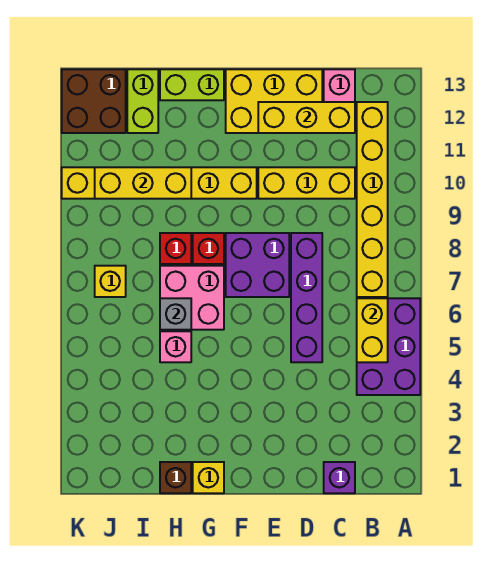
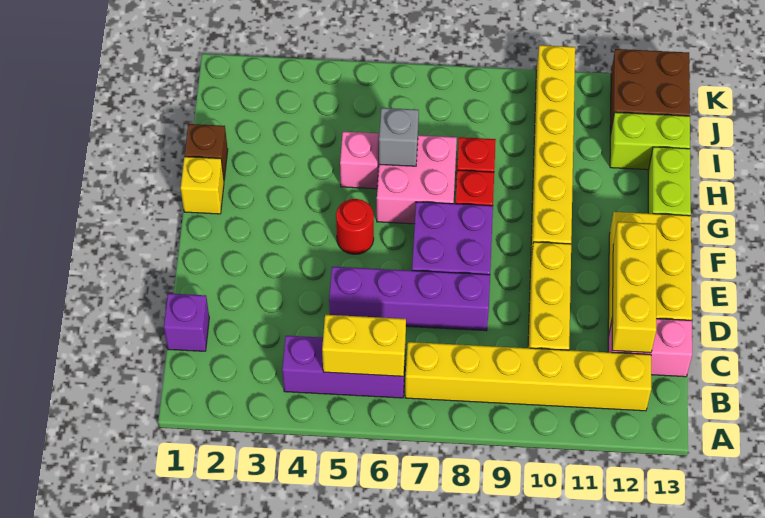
purple 2x3 brick [357,298,420,395] -> purple 1x3 brick [282,336,406,398]
none -> red 1x1 round brick [336,199,374,254]
yellow 1x3 brick [95,167,191,199] -> none
yellow 1x1 brick [95,266,126,297] -> none

